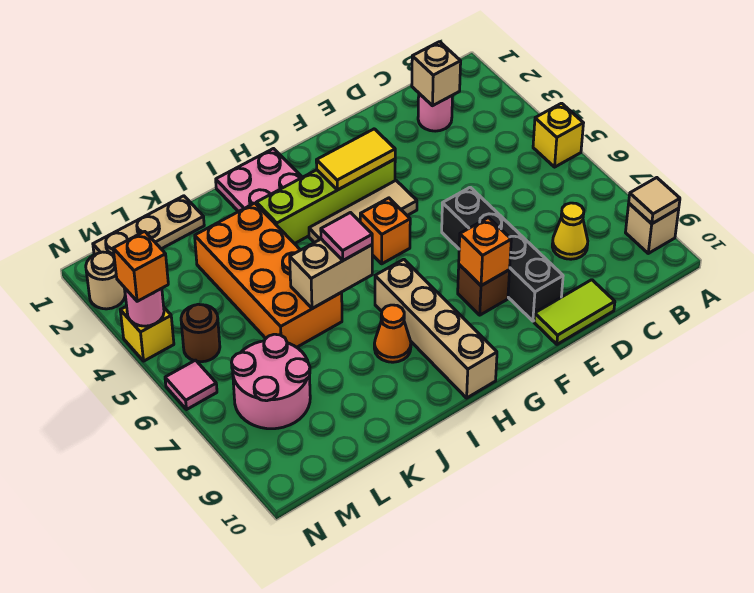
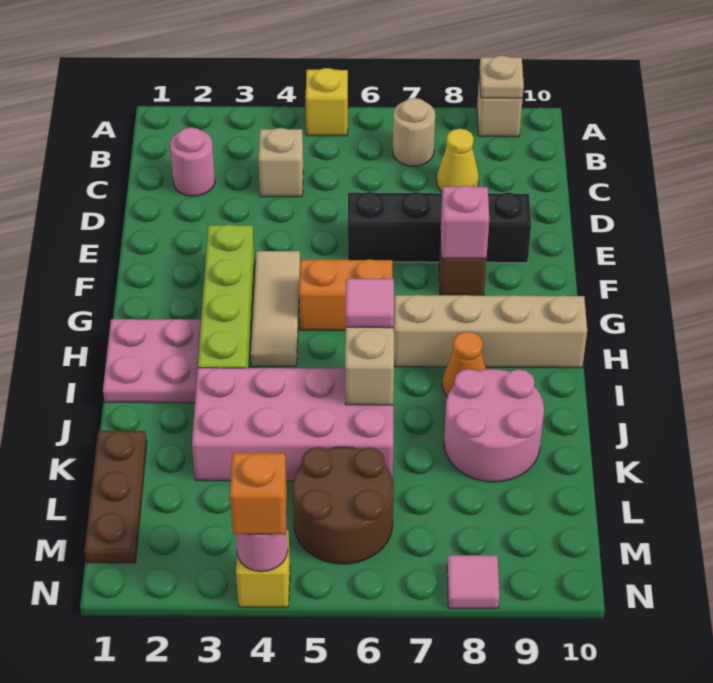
tan 1x1 tile [629,178,680,224] -> tan 1x1 plate [480,56,524,98]
tan 1x1 brick [412,42,461,106] -> tan 1x1 brick moved to [258,128,303,197]
lime 1x2 tile [534,280,615,344] -> none
yellow 1x2 tile [316,129,395,190] -> none
orange 1x1 brick [459,218,511,286] -> pink 1x1 brick [441,186,489,258]
orange 1x1 brick [360,198,410,264] -> orange 1x2 brick [299,259,392,331]
orange 2x4 brick [195,203,342,347] -> pink 2x4 brick [192,368,393,481]
tan 1x3 plate [93,196,204,255] -> brown 1x3 plate [85,431,147,563]
pink 2x2 round brick [232,334,310,429] -> pink 2x2 round brick moved to [444,369,544,482]
brown 1x1 round brick [181,304,220,362] -> brown 2x2 round brick [292,447,394,564]
tan 1x1 round brick [86,252,125,309] -> tan 1x1 round brick moved to [393,98,435,166]
pink 1x1 tile [165,360,217,410] -> pink 1x1 tile moved to [447,555,499,608]

